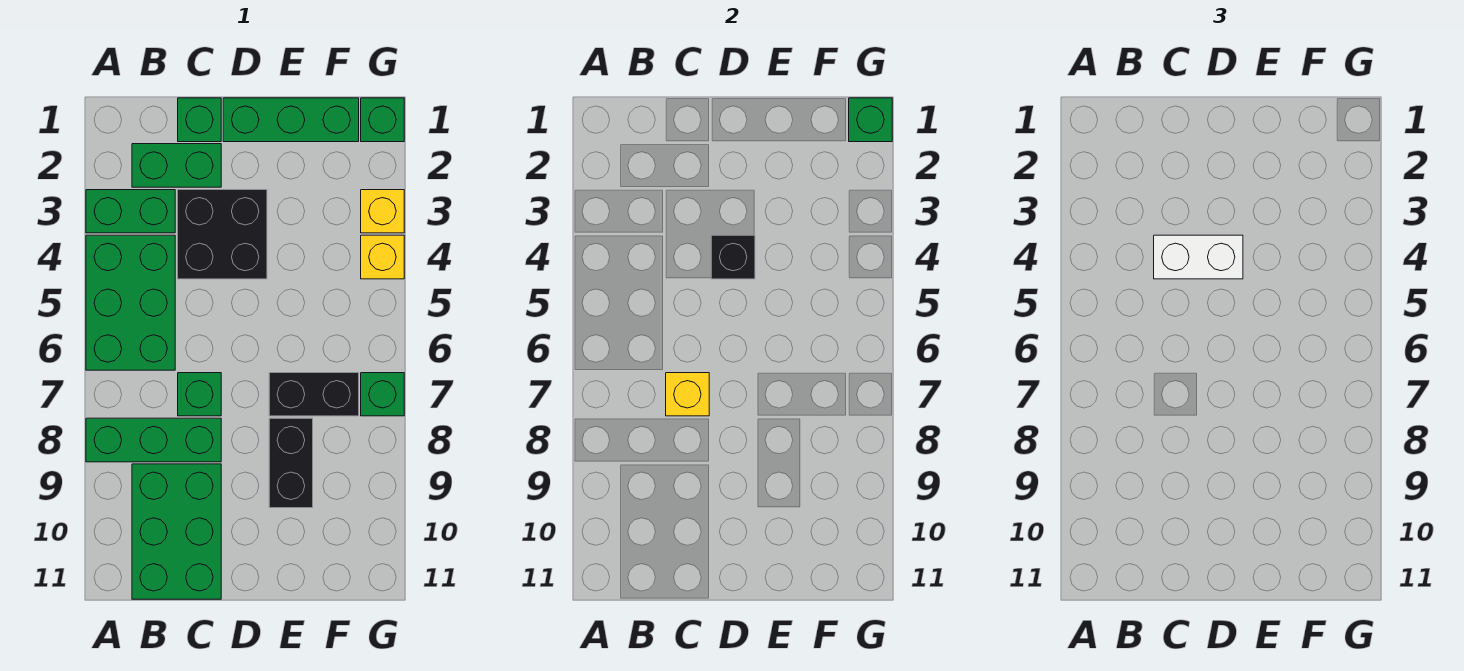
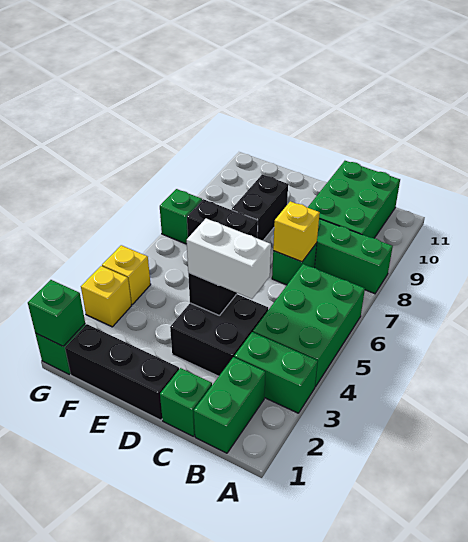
green 1x2 brick [132,144,221,187] -> green 1x2 brick turned to [194,357,265,453]
green 1x3 brick [223,98,359,142] -> black 1x3 brick [65,324,179,420]

